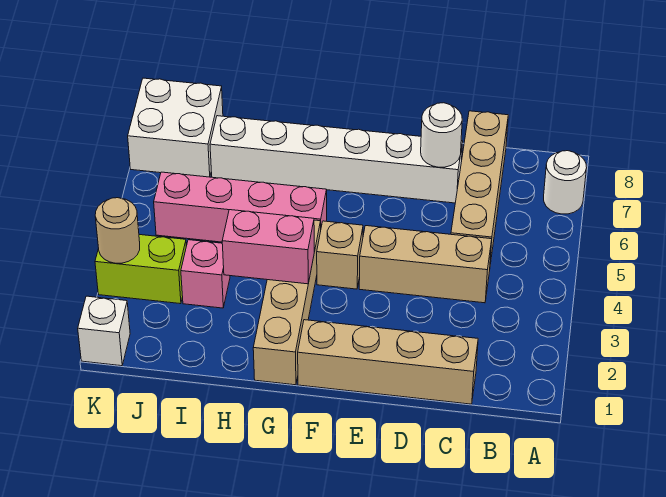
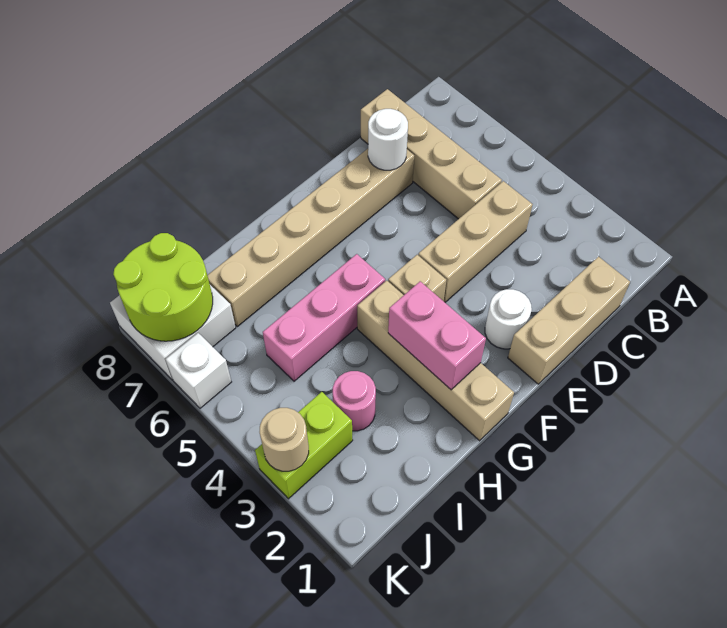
white 1x1 round brick [544,151,587,214] -> white 1x1 round brick moved to [485,289,532,349]
tan 1x4 brick [298,320,478,404] -> tan 1x3 brick [508,257,630,384]
white 1x6 brick [210,116,463,203] -> tan 1x6 brick [207,149,414,326]
pink 1x2 brick [222,210,314,284] -> pink 1x2 brick turned to [388,281,486,390]
pink 1x4 brick [154,172,327,242] -> pink 1x3 brick [263,254,385,381]
pink 1x1 brick [181,240,230,308] -> pink 1x1 round brick [333,371,376,431]
none -> lime 2x2 round brick [113,233,213,341]
white 1x1 brick [78,296,130,366] -> white 1x1 brick moved to [166,333,231,408]

